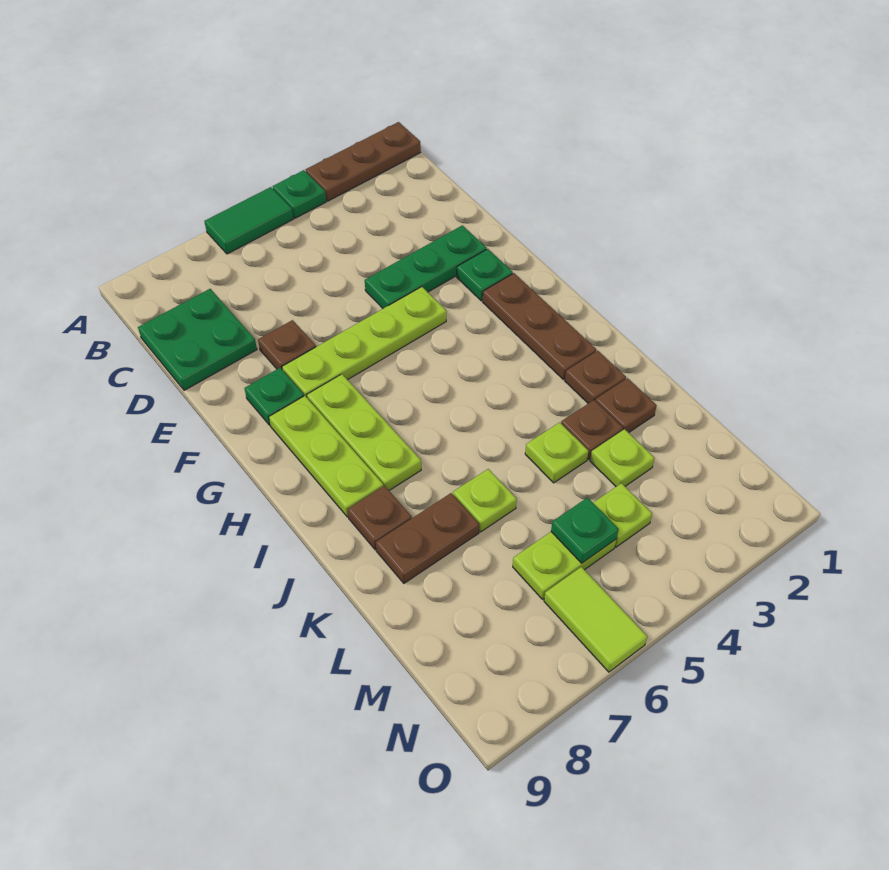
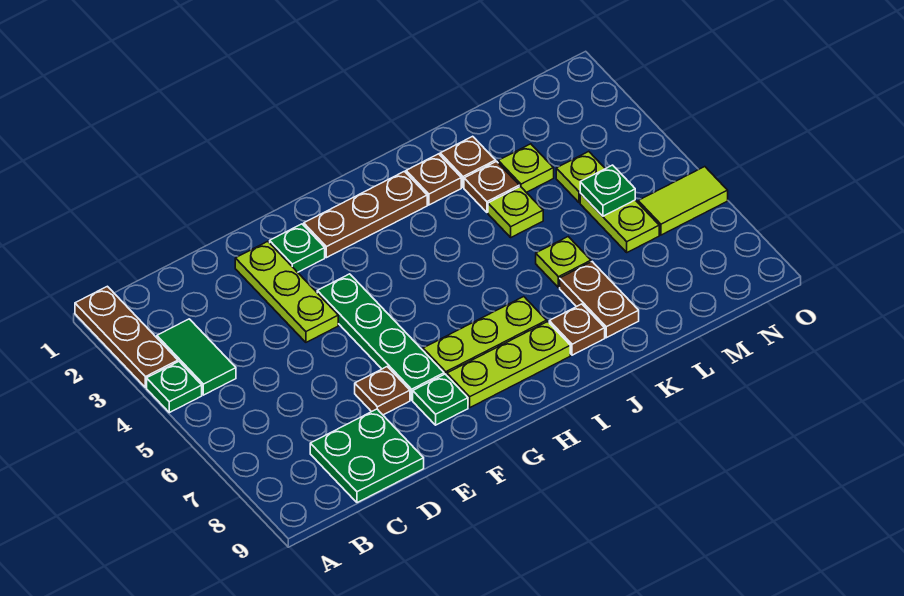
green 1x2 tile [204,187,293,254] -> green 1x2 tile moved to [157,319,236,395]
green 1x3 plate [365,225,487,308] -> lime 1x3 plate [235,241,338,342]
lime 1x4 plate [282,287,447,397] -> green 1x4 plate [317,274,444,400]

